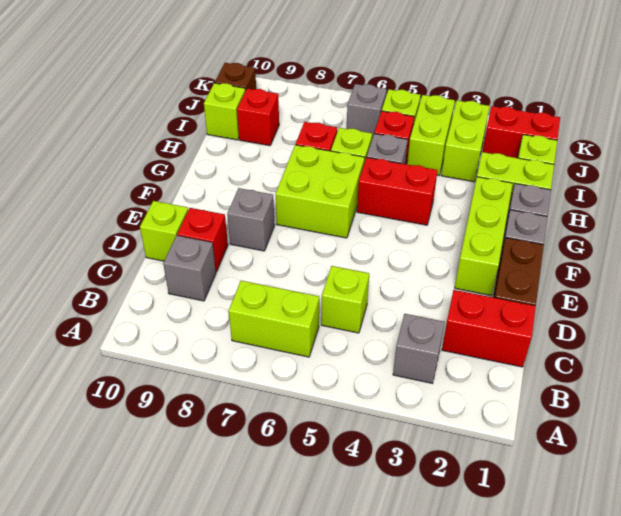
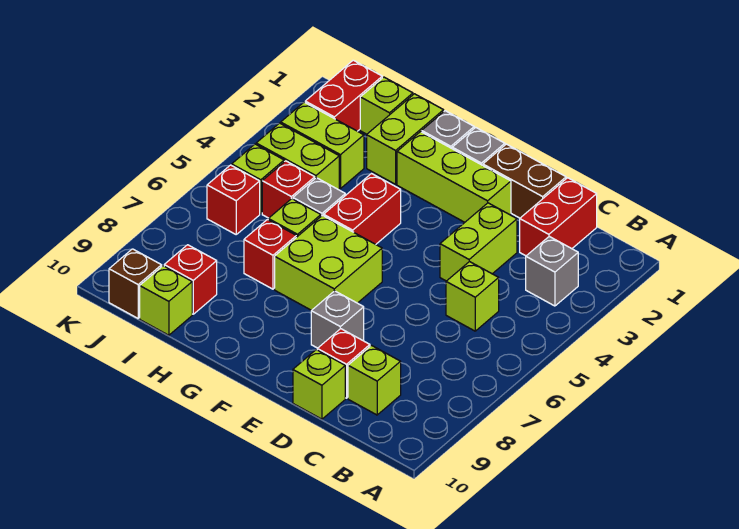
lime 1x2 brick [229,281,319,357] -> lime 1x2 brick moved to [440,203,517,281]
grey 1x1 brick [163,236,216,301] -> lime 1x1 brick [348,345,401,415]
grey 1x1 brick [347,84,387,138] -> red 1x1 brick [207,165,260,234]

